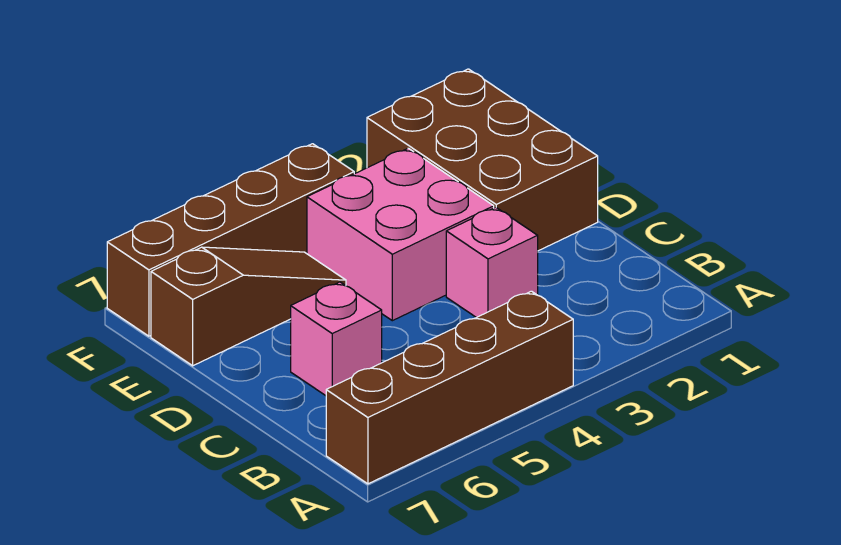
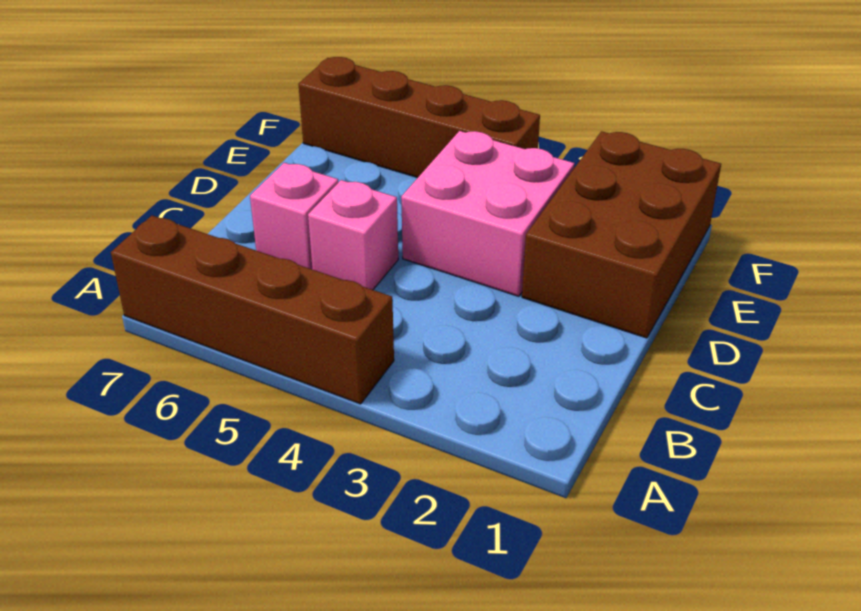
pink 1x1 brick [446,207,538,318] -> pink 1x1 brick moved to [308,180,398,290]
brown 1x3 slope [151,247,346,366] -> none

